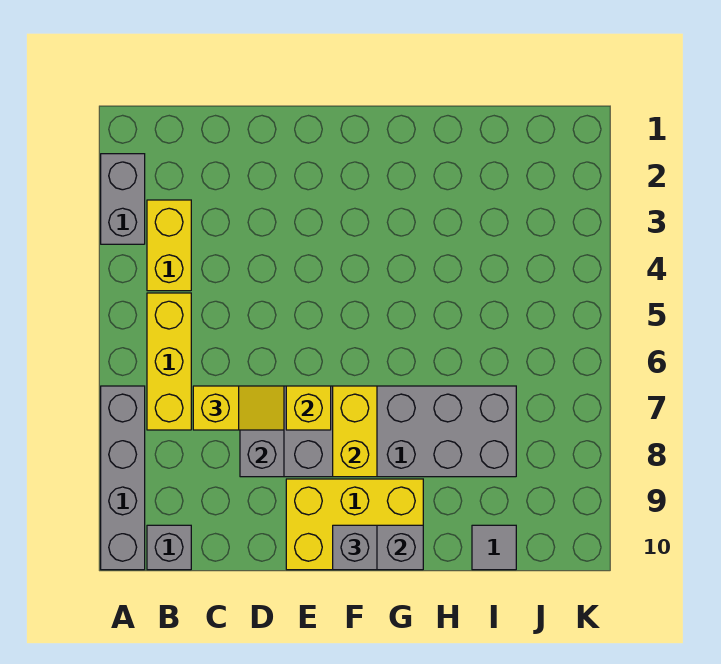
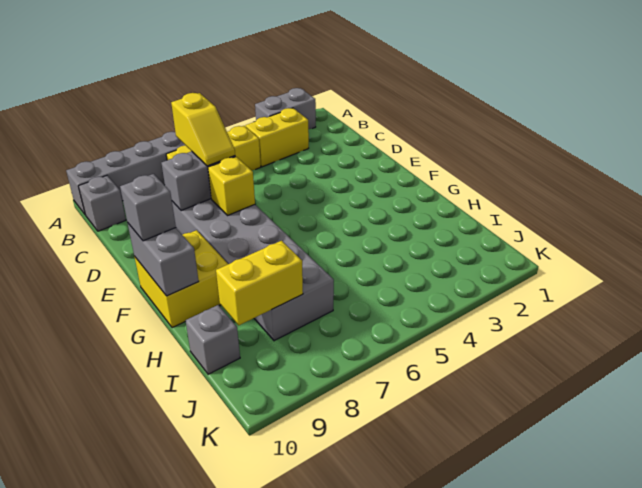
yellow 2x3 brick [286,479,423,570] -> yellow 2x2 brick [135,230,228,328]
yellow 1x2 brick [333,386,377,477] -> yellow 1x2 brick moved to [216,241,303,325]
grey 1x1 tile [472,525,516,570] -> grey 1x1 brick [186,305,240,374]

